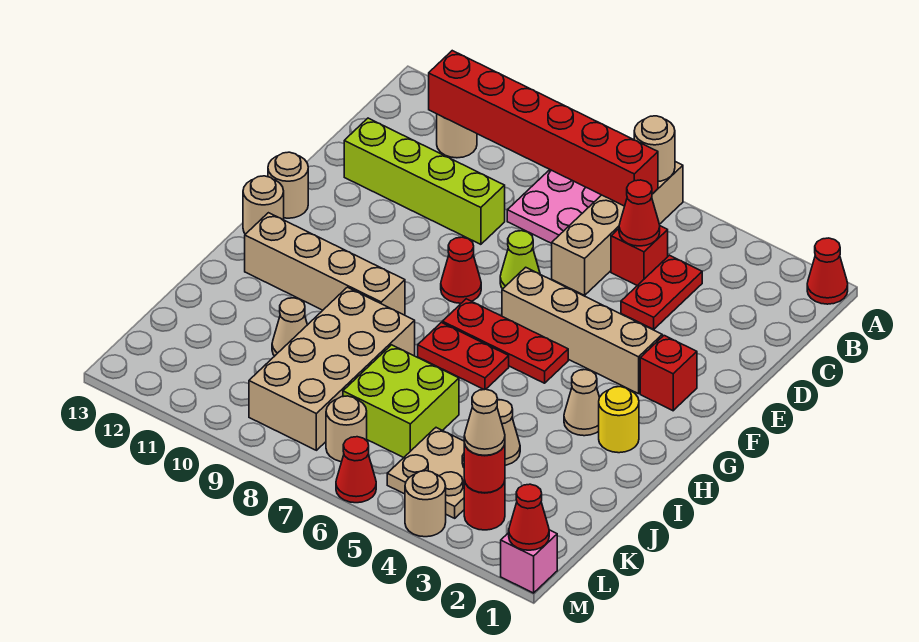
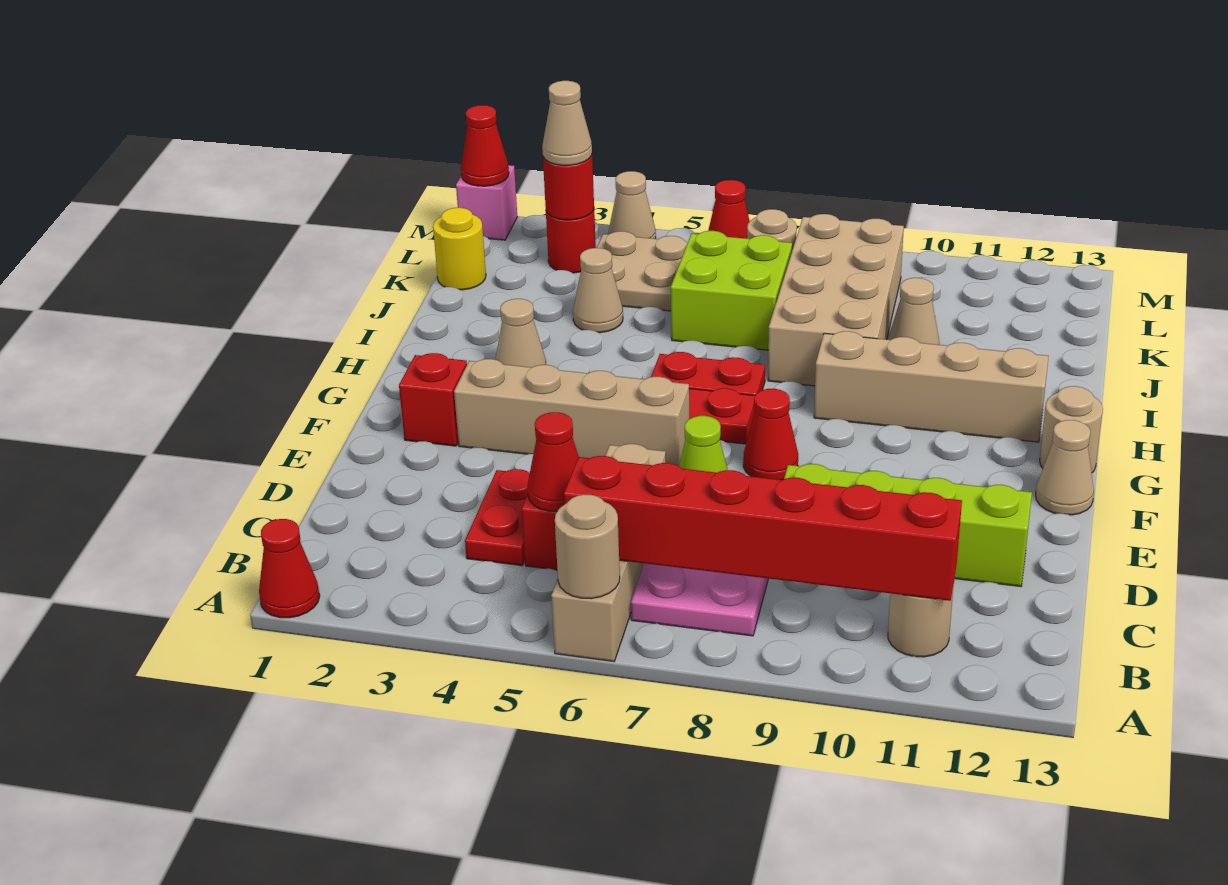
tan 1x1 round brick [268,152,308,218] -> tan 1x1 cone [1036,420,1094,515]
yellow 1x1 round brick [599,387,639,453] -> yellow 1x1 round brick moved to [433,208,486,290]
tan 1x1 round brick [405,471,446,537] -> tan 1x1 cone [608,171,656,239]

